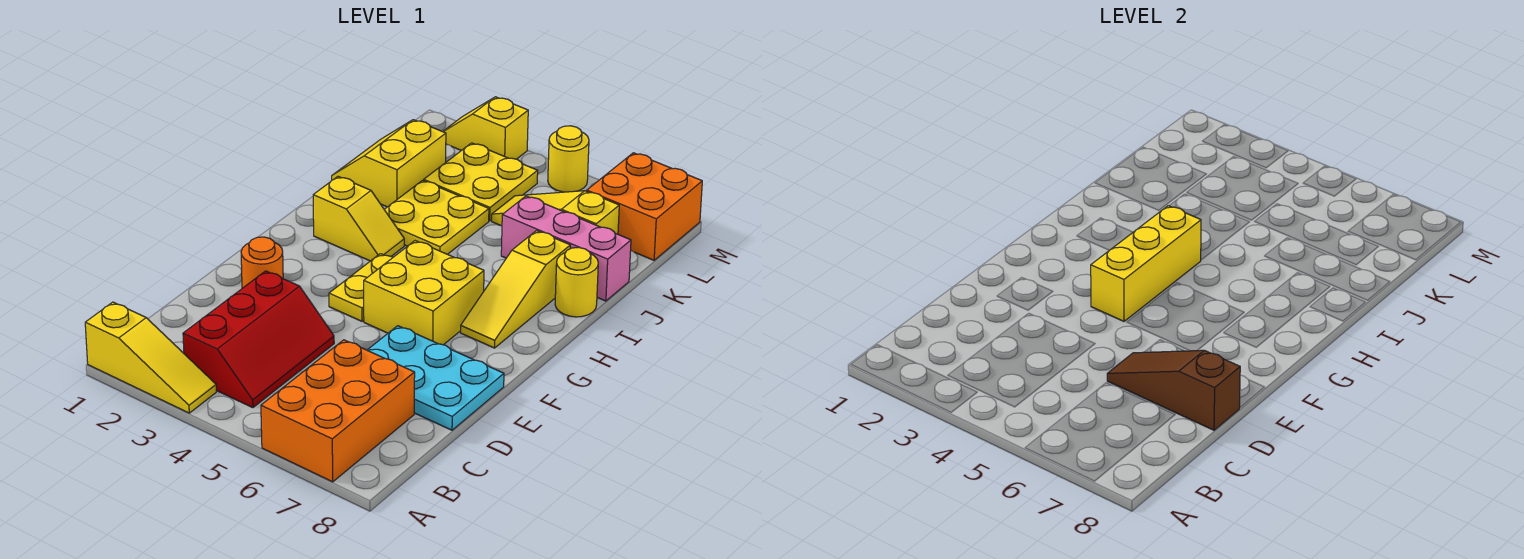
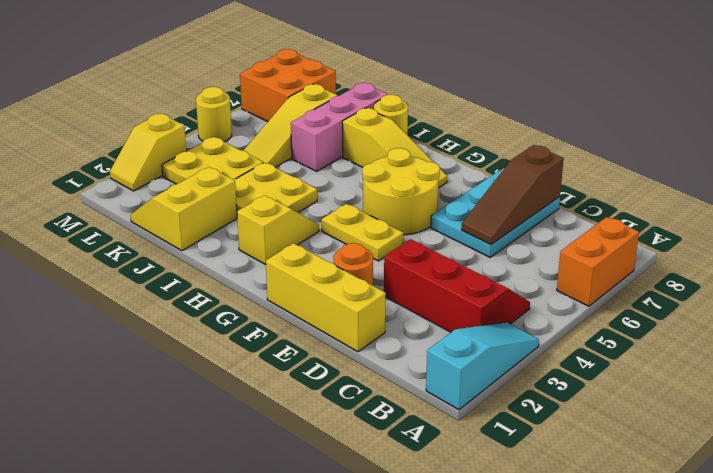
yellow 1x3 slope [85,302,216,413] -> cyan 1x3 slope [426,322,539,410]
orange 2x3 brick [261,340,415,482] -> orange 1x2 brick [557,217,639,306]
yellow 1x3 brick [1091,206,1201,321] -> yellow 1x3 brick moved to [266,243,386,352]
yellow 2x2 brick [364,241,484,345] -> yellow 2x2 round brick [362,148,440,235]
yellow 2x2 slope [332,120,446,207] -> yellow 2x2 slope turned to [131,167,237,251]

